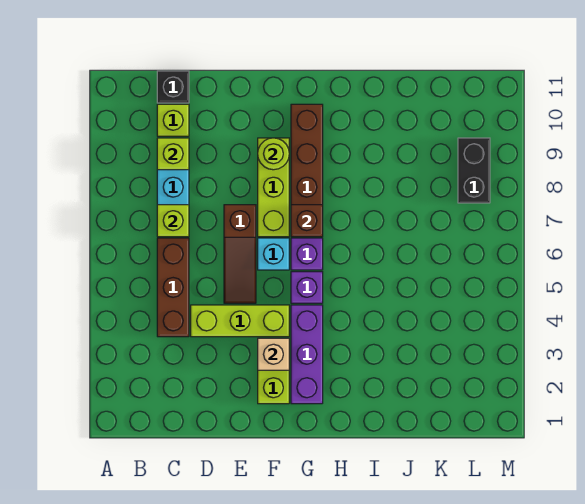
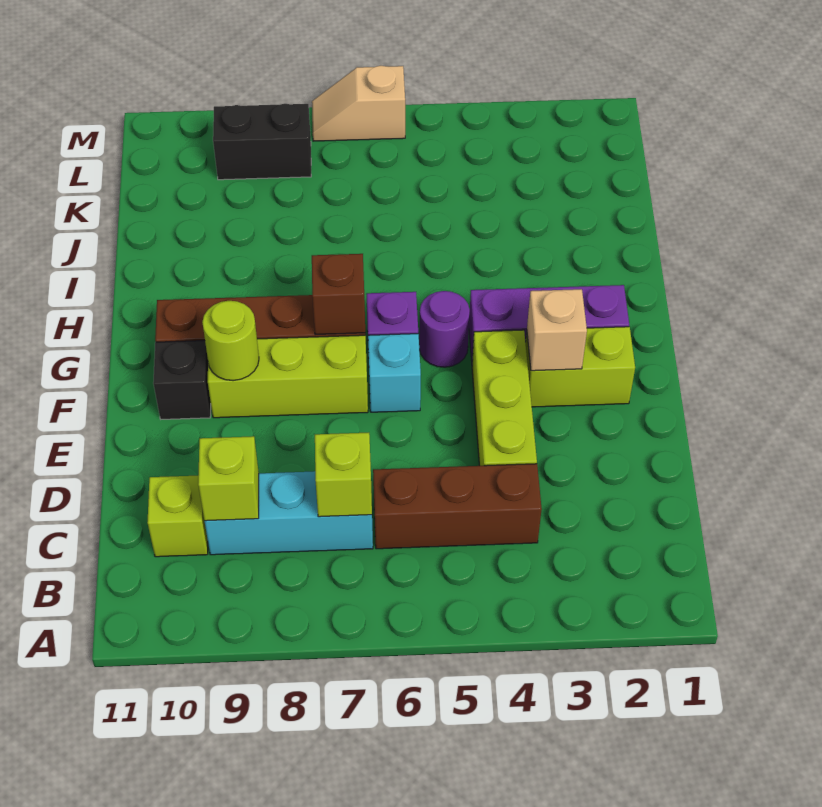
black 1x1 brick [157,71,189,103] -> black 1x1 brick moved to [153,341,211,419]
brown 1x3 slope [224,205,256,303] -> none
purple 1x1 brick [291,272,323,303] -> purple 1x1 round brick [419,291,470,367]
none -> tan 1x2 slope [312,66,405,141]

